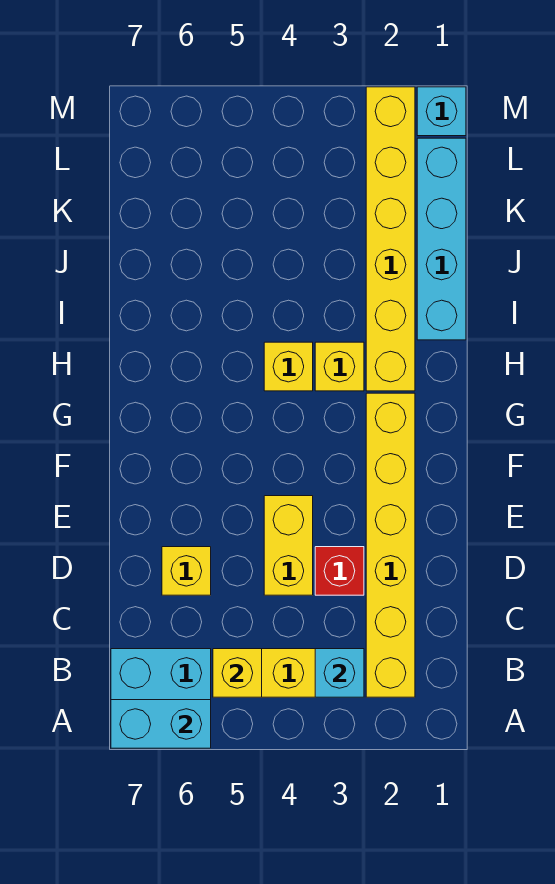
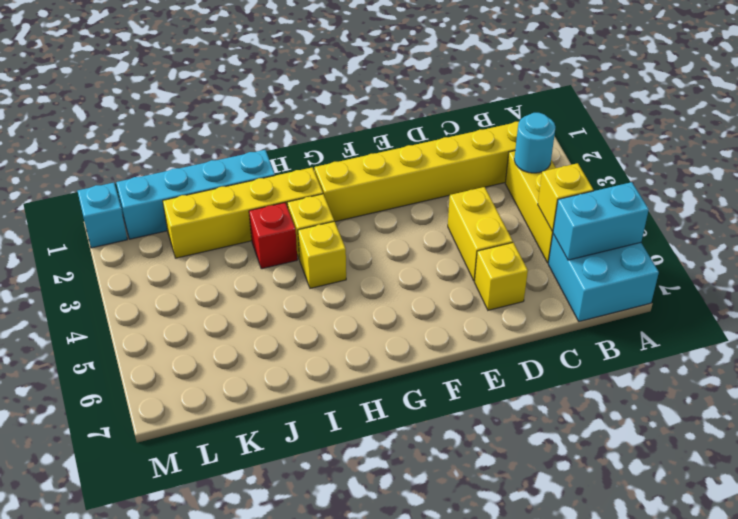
cyan 1x2 brick [111,700,211,748] -> cyan 1x2 brick turned to [553,182,649,260]
cyan 1x1 brick [315,649,364,697] -> cyan 1x1 round brick [514,113,556,173]
red 1x1 brick [315,547,364,595] -> red 1x1 brick moved to [249,203,297,269]
yellow 1x2 brick [264,496,313,595] -> yellow 1x2 brick turned to [448,187,513,281]
yellow 1x6 brick [366,87,415,391] -> yellow 1x4 brick [163,167,323,258]

